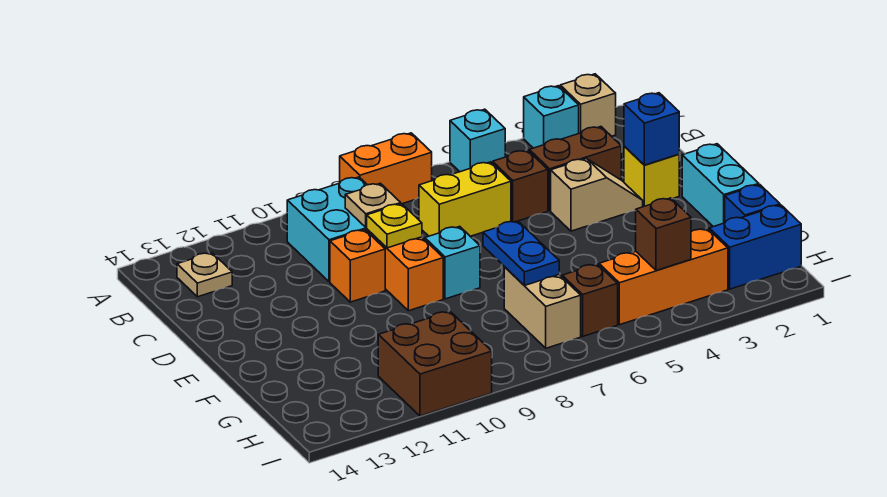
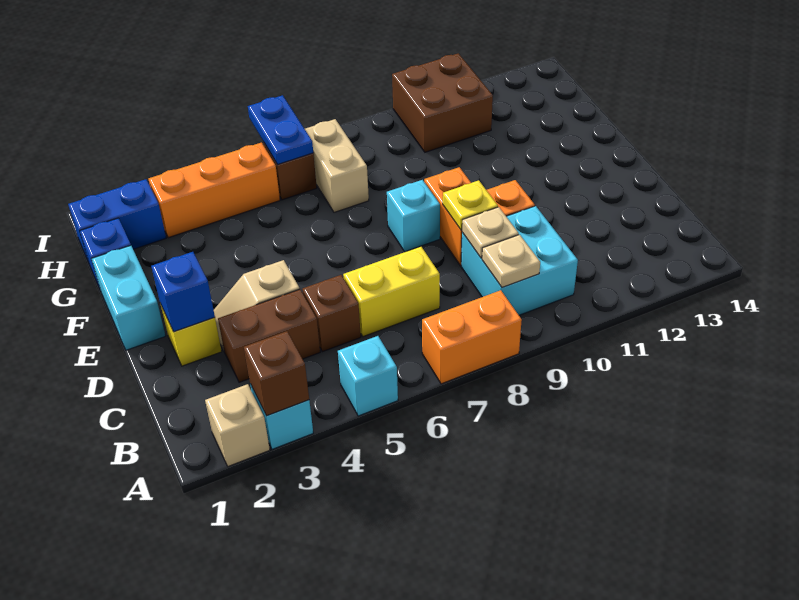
tan 1x1 plate [177,253,232,297] -> tan 1x1 plate moved to [482,235,540,288]
blue 1x2 plate [483,221,559,286] -> blue 1x2 plate moved to [248,95,313,165]
brown 1x1 brick [636,198,691,270] -> brown 1x1 brick moved to [244,331,309,416]

